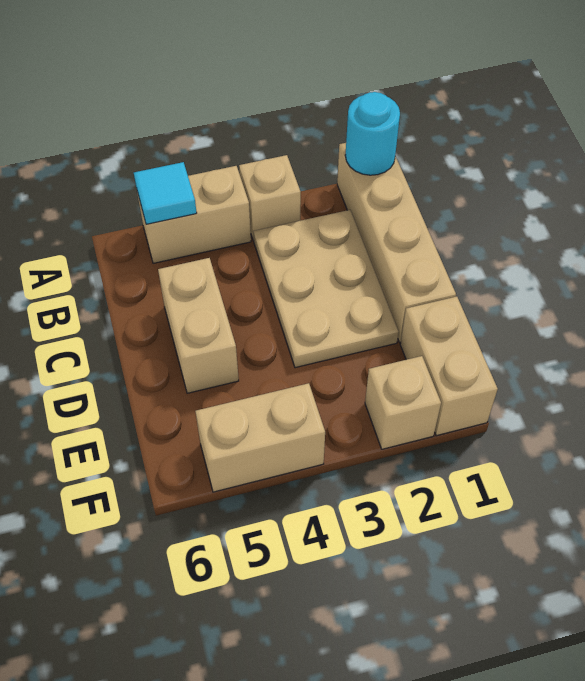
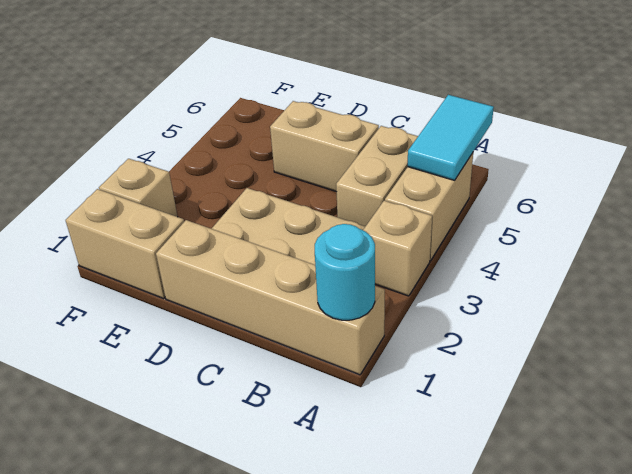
cyan 1x1 tile [134,162,197,224] -> cyan 1x2 tile [408,95,494,180]
tan 1x2 brick [195,383,325,492] -> tan 1x2 brick moved to [336,126,418,226]

